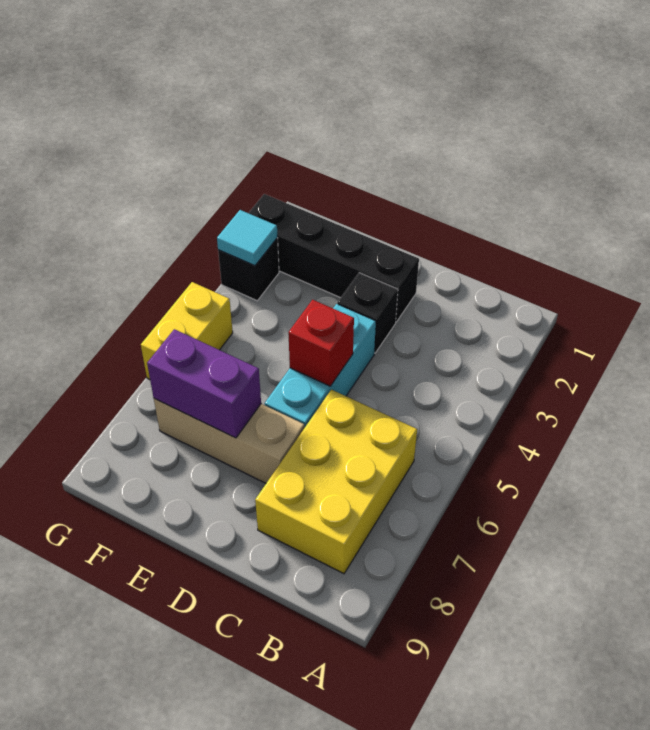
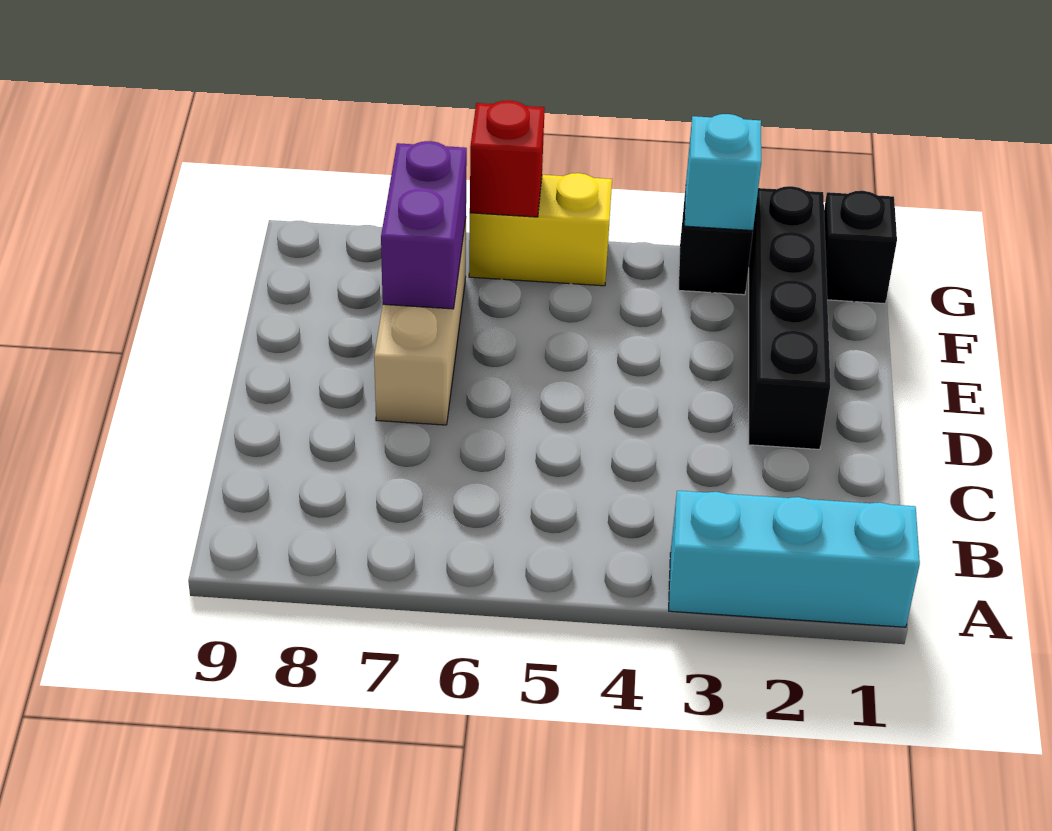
yellow 2x3 brick [255,390,417,574] -> none
black 1x1 brick [337,273,398,353] -> black 1x1 brick moved to [824,191,897,304]
cyan 1x3 brick [265,304,376,428] -> cyan 1x3 brick moved to [669,491,920,627]
red 1x1 brick [288,300,354,386] -> red 1x1 brick moved to [470,101,545,217]
cyan 1x1 tile [217,210,278,266] -> cyan 1x1 brick [685,114,761,230]

